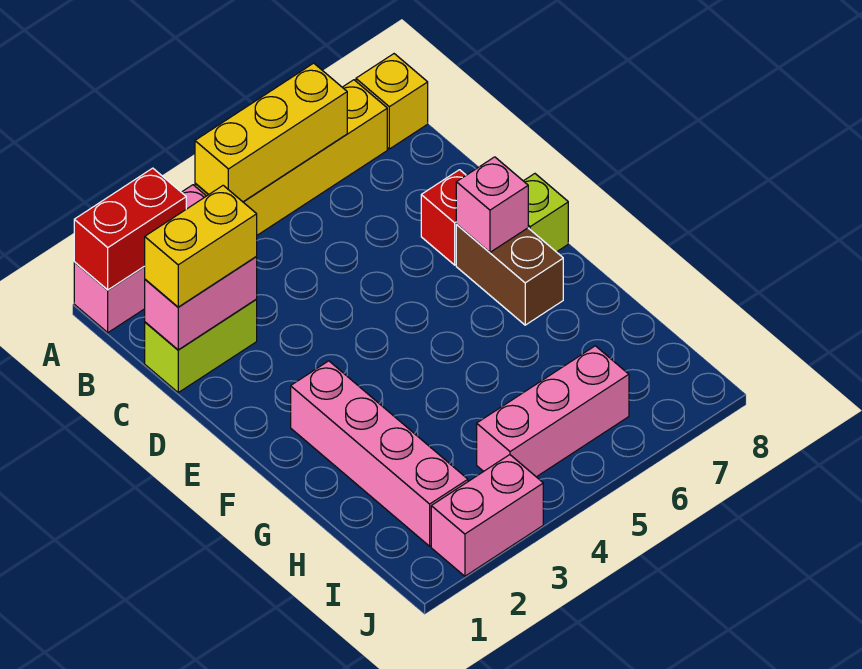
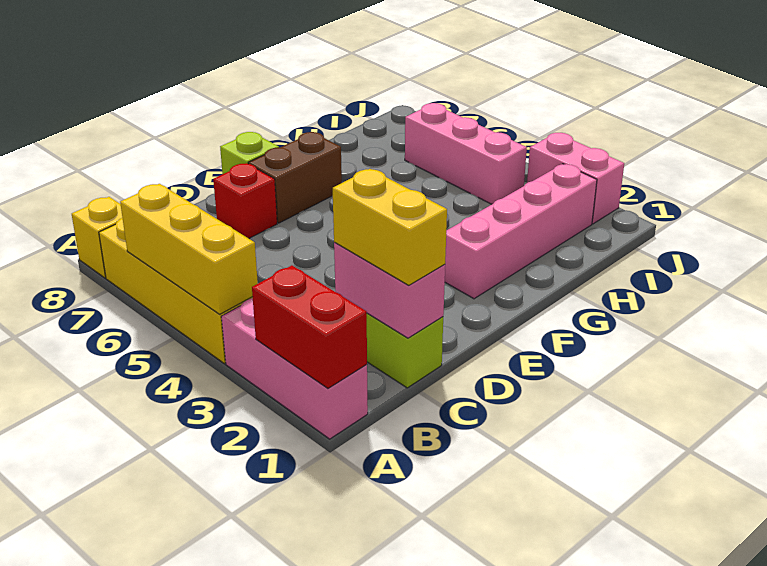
pink 1x1 brick [456,157,528,252] -> none

